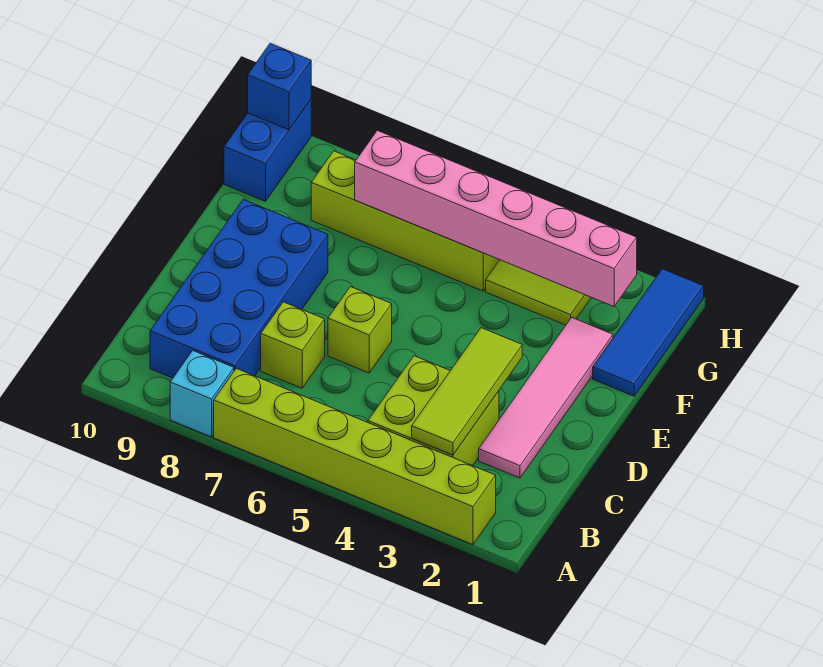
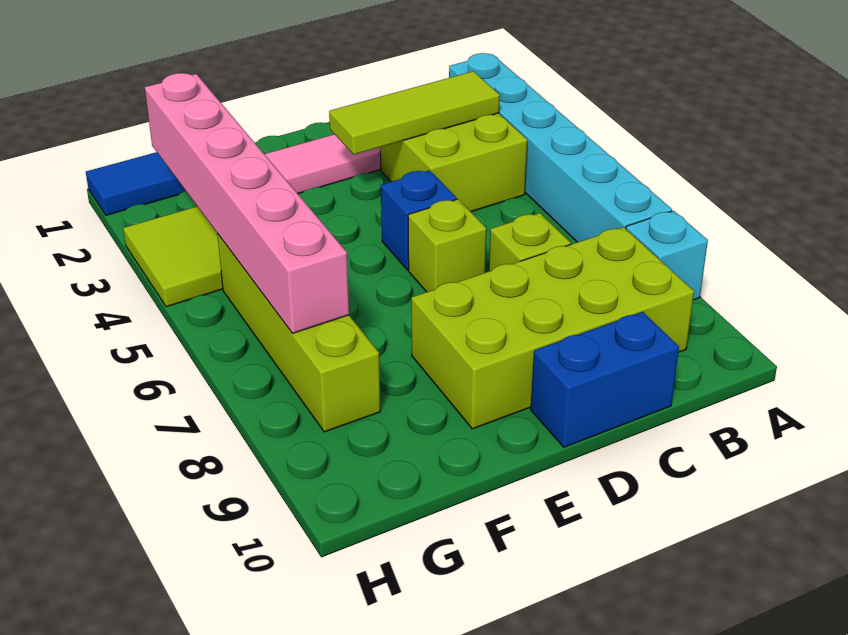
lime 1x6 brick [214,368,496,545] -> cyan 1x6 brick [449,53,672,242]
blue 2x4 brick [150,200,328,378] -> lime 2x4 brick [411,227,694,429]
blue 1x2 brick [224,100,311,201] -> blue 1x2 brick moved to [531,312,679,447]
blue 1x1 brick [248,43,311,130] -> blue 1x1 brick moved to [381,170,457,270]

